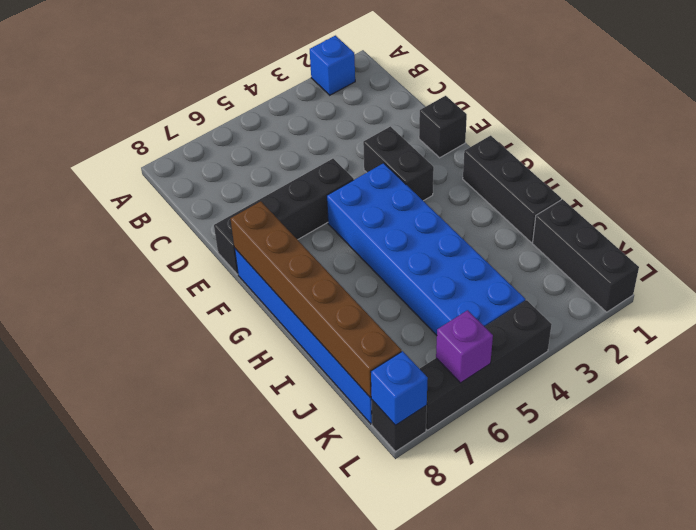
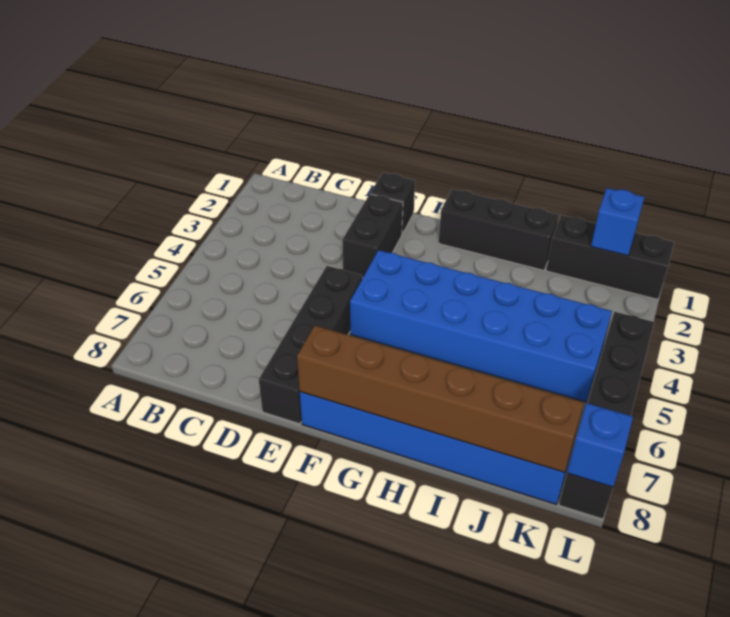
blue 1x1 brick [310,36,355,95] -> blue 1x1 brick moved to [591,188,644,256]
black 1x2 brick [363,126,434,201] -> black 1x2 brick turned to [342,194,403,278]
purple 1x1 brick [436,310,493,383] -> none

